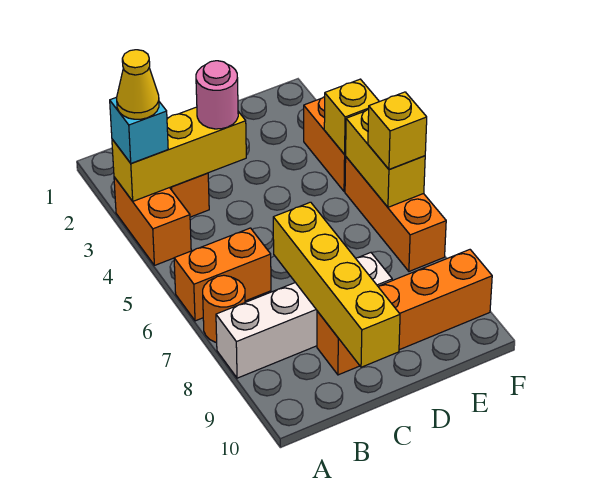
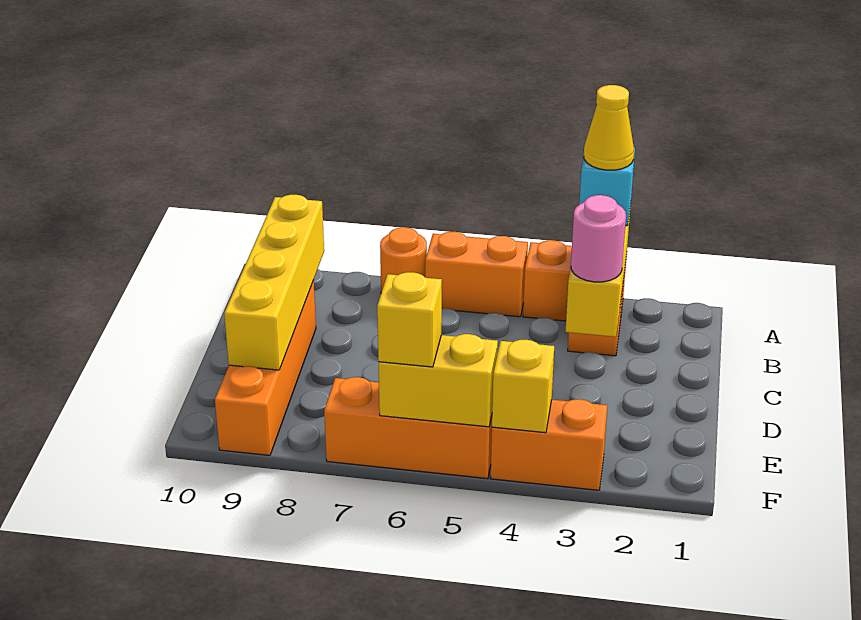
orange 1x2 brick [174,228,271,321] -> orange 1x2 brick turned to [425,232,528,317]
white 1x4 brick [216,253,392,378] -> none
yellow 1x4 brick [273,202,400,367] -> yellow 1x4 brick turned to [224,195,324,370]

